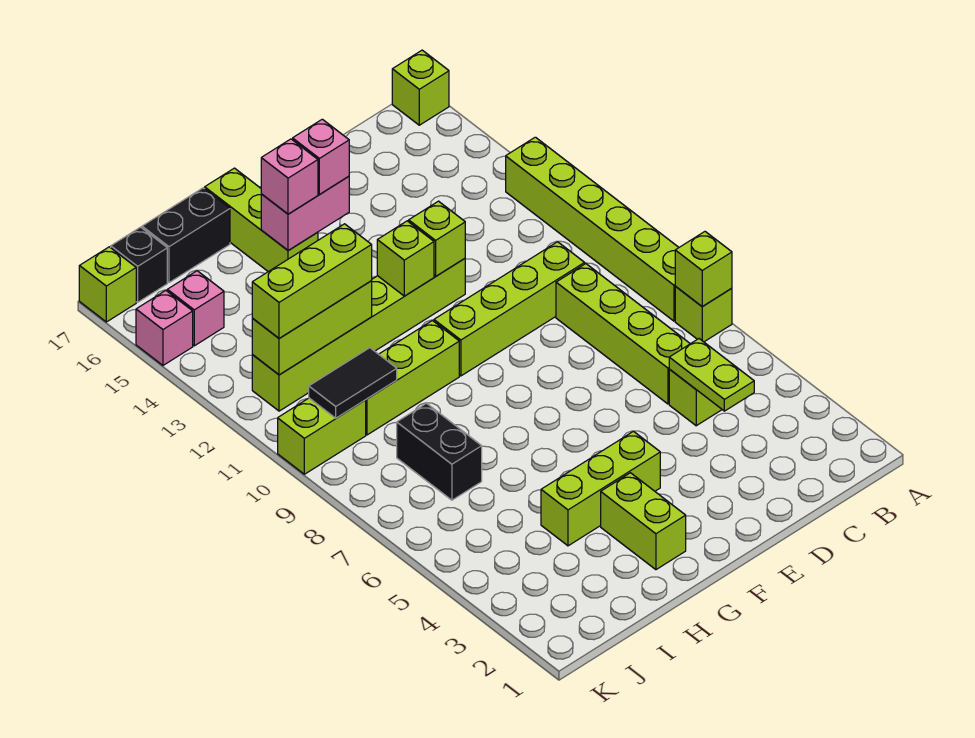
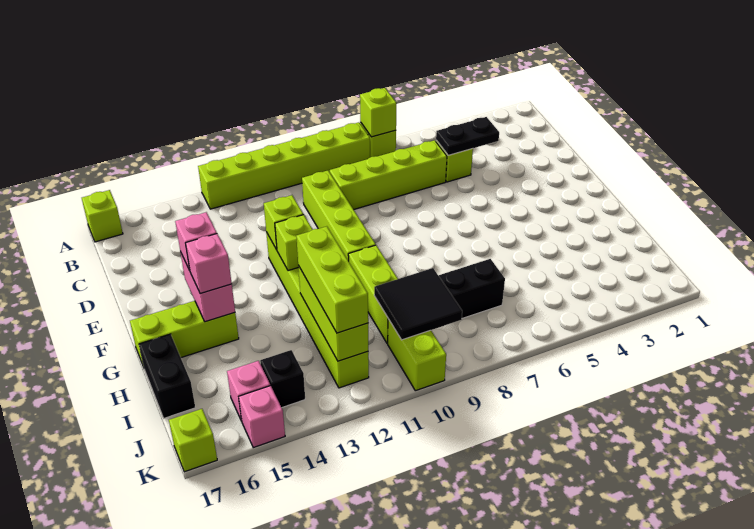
lime 1x2 plate [669,339,754,411] -> black 1x2 plate [436,117,499,155]
lime 1x3 brick [541,431,660,546] -> none
lime 1x2 brick [601,473,686,570] -> none
black 1x2 tile [309,348,397,418] -> black 2x2 tile [374,268,462,340]
black 1x1 brick [111,227,167,302] -> black 1x1 brick moved to [260,350,305,408]

